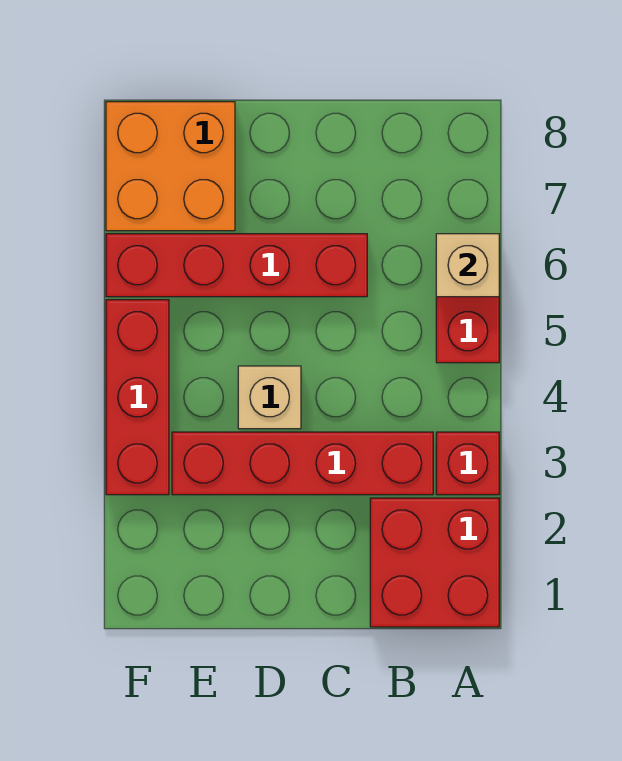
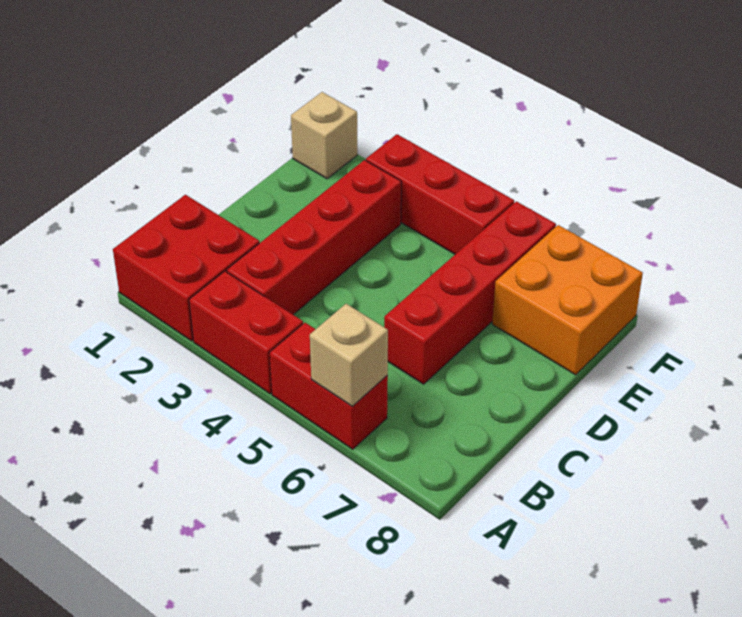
red 1x1 brick [436,432,499,495] -> red 1x2 brick [189,271,303,394]
tan 1x1 brick [238,366,301,429] -> tan 1x1 brick moved to [291,92,357,179]

